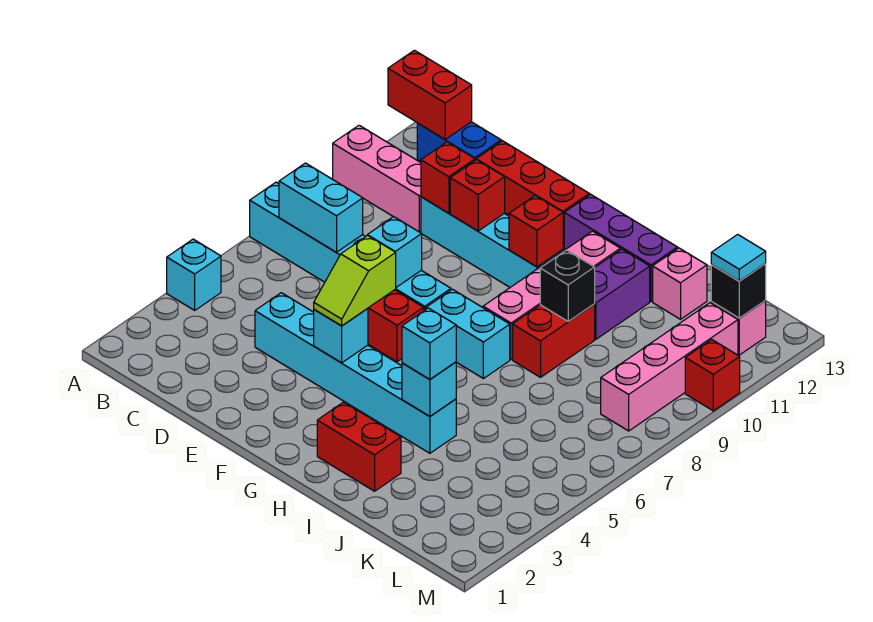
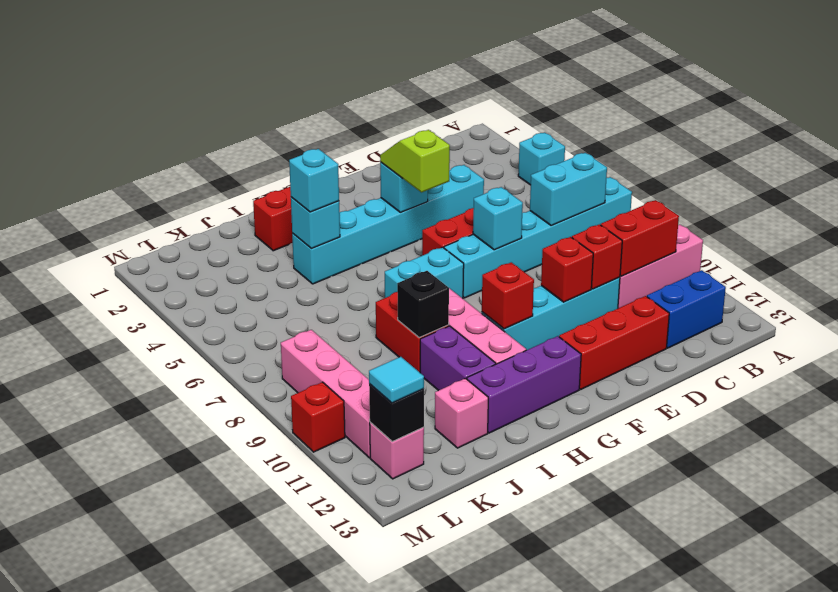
red 1x2 brick [388,50,472,139] -> red 1x2 brick moved to [601,200,679,276]

